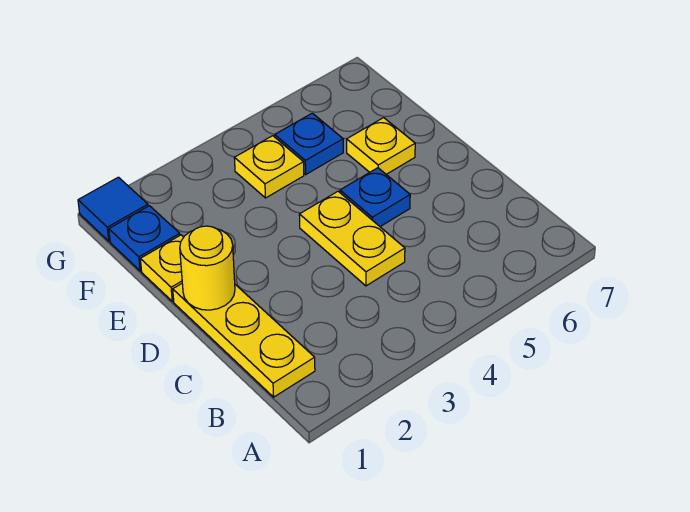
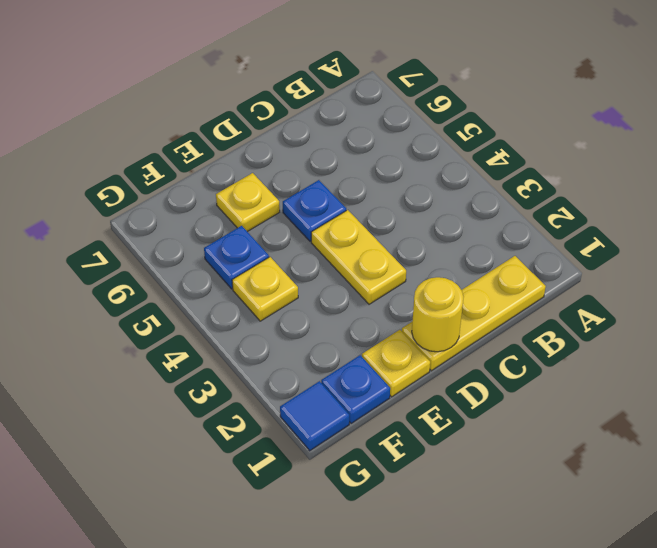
yellow 1x2 plate [299,191,405,286] -> yellow 1x2 plate turned to [311,210,406,304]

